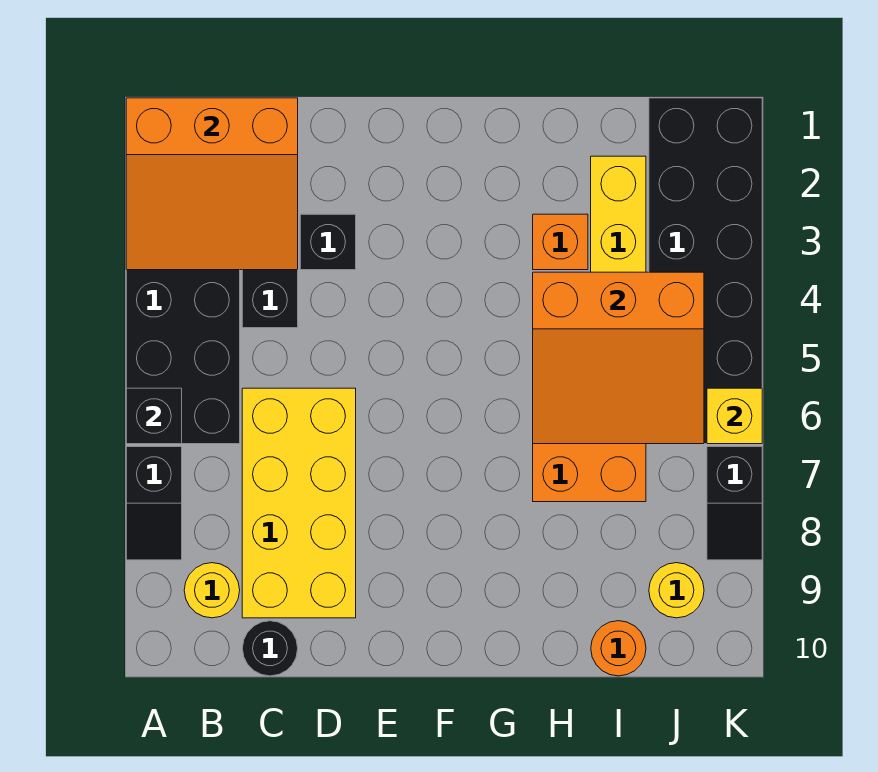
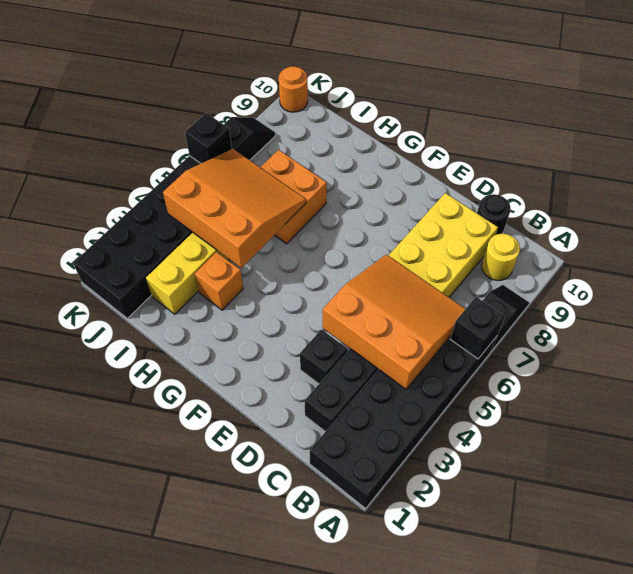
orange 3x3 slope [126,98,298,270] -> orange 3x3 slope moved to [322,254,465,389]
orange 1x1 round brick [591,621,646,676] -> orange 1x1 round brick moved to [279,66,308,112]
yellow 1x1 round brick [649,563,704,618] -> none
yellow 1x1 brick [707,388,762,444] -> black 1x1 brick [185,113,232,163]

